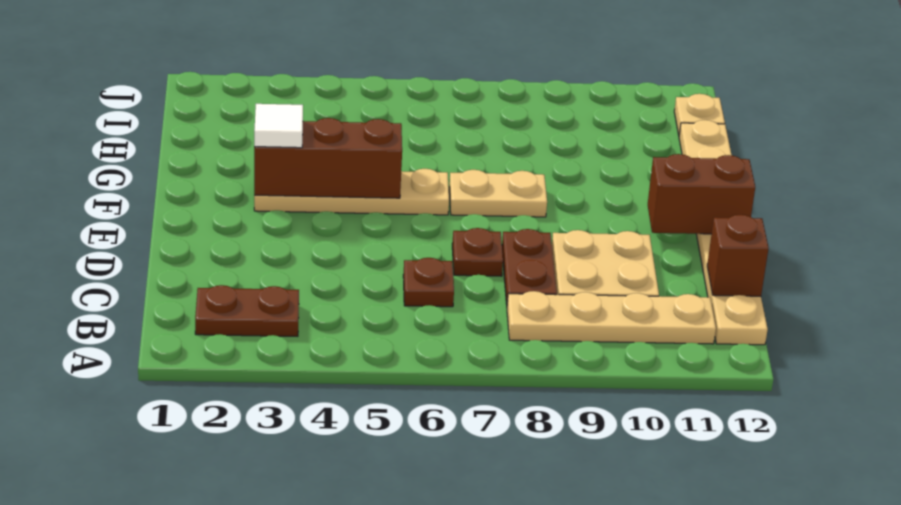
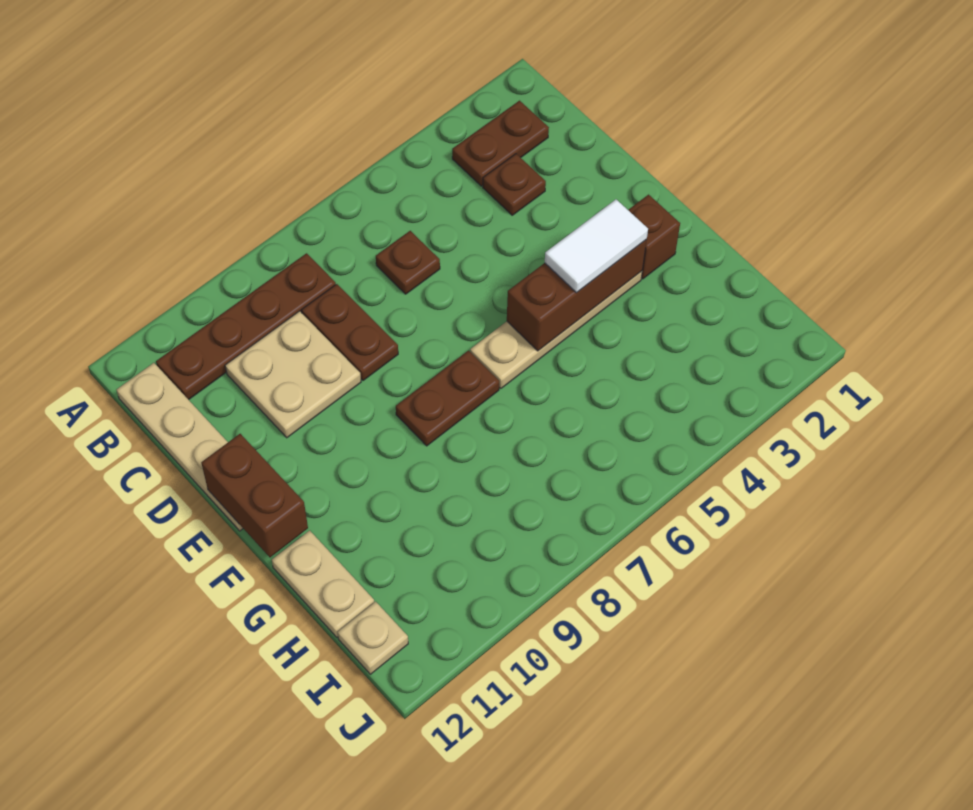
tan 1x4 plate [507,291,716,344] -> brown 1x4 plate [156,253,336,400]
brown 1x1 brick [707,215,769,296] -> brown 1x1 brick moved to [629,195,680,279]
brown 1x1 plate [452,228,503,276] -> brown 1x1 plate moved to [483,154,546,215]
brown 1x2 brick [648,154,755,234] -> brown 1x2 brick turned to [201,434,308,557]
white 1x1 tile [254,104,303,148] -> white 1x2 tile [545,200,648,293]
tan 1x2 plate [449,170,547,217] -> brown 1x2 plate [396,351,499,446]

